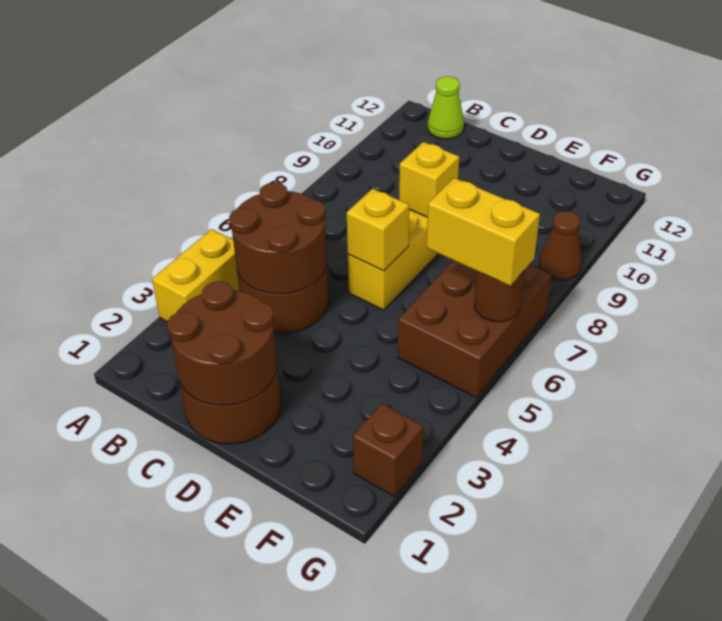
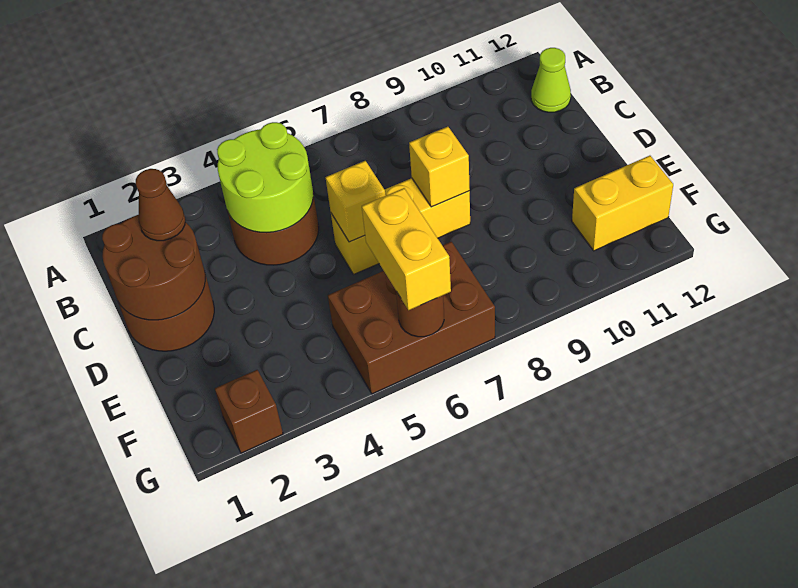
yellow 1x2 brick [152,229,240,321] -> yellow 1x2 brick moved to [572,156,673,251]
brown 2x2 round brick [229,183,327,294] -> lime 2x2 round brick [217,122,313,233]
brown 1x1 cone [539,211,582,280] -> brown 1x1 cone moved to [136,169,185,241]

